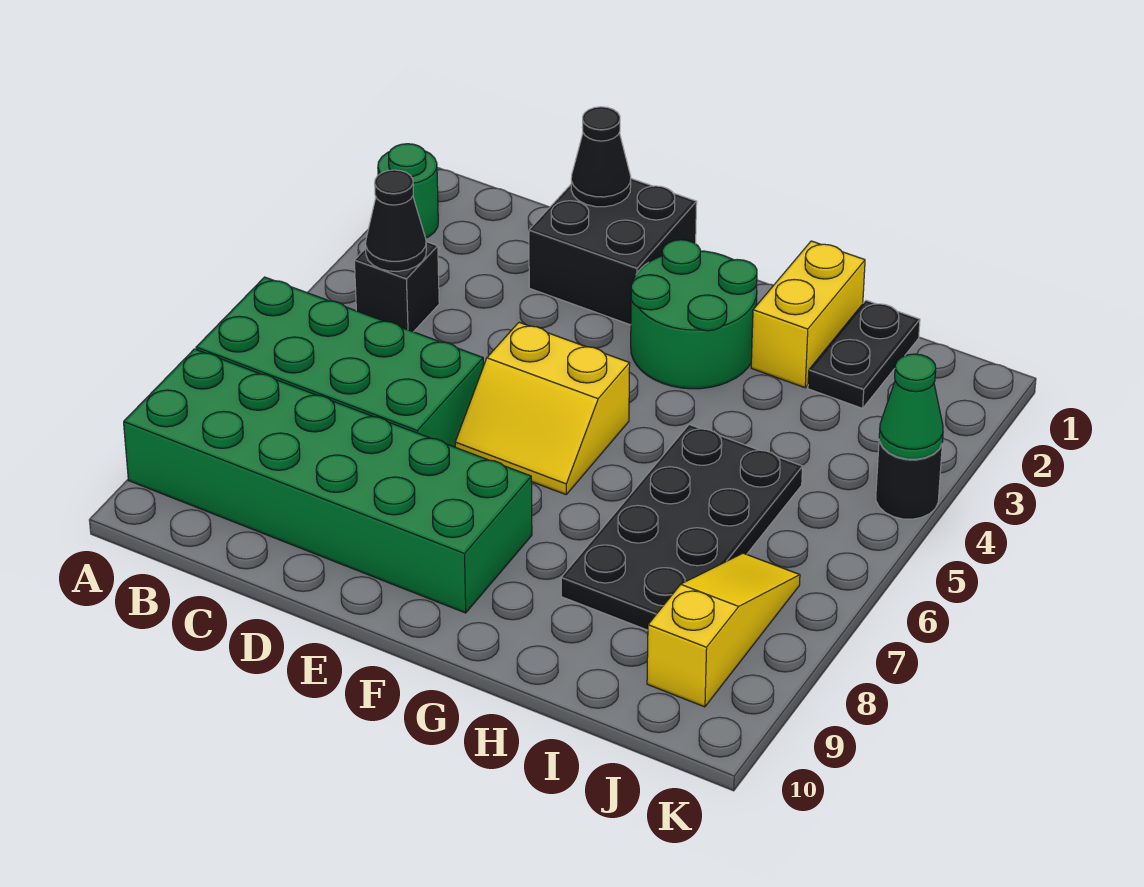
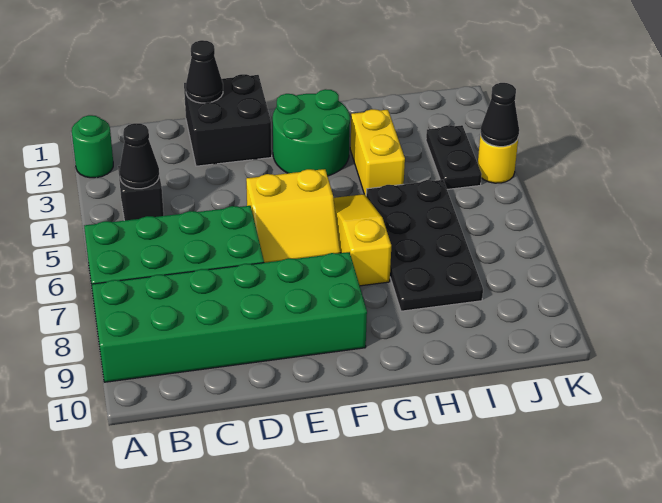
yellow 1x2 brick [751,241,865,388] -> yellow 1x2 brick moved to [350,109,405,195]
black 1x2 plate [808,300,920,408] -> black 1x2 plate moved to [426,125,482,189]
yellow 1x3 slope [647,553,800,707] -> yellow 1x3 slope moved to [333,194,391,286]
black 1x1 round brick [876,441,942,519] -> yellow 1x1 round brick [478,134,518,183]
green 1x1 cone [879,354,943,459] -> black 1x1 cone [480,83,519,147]

